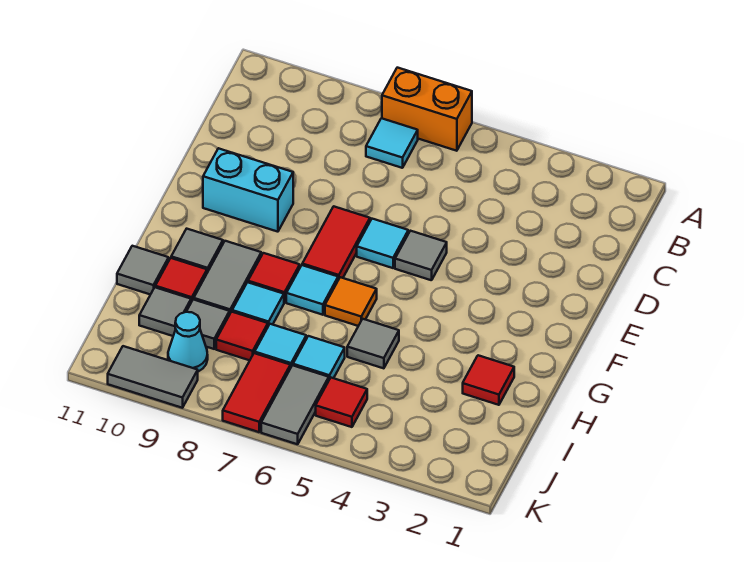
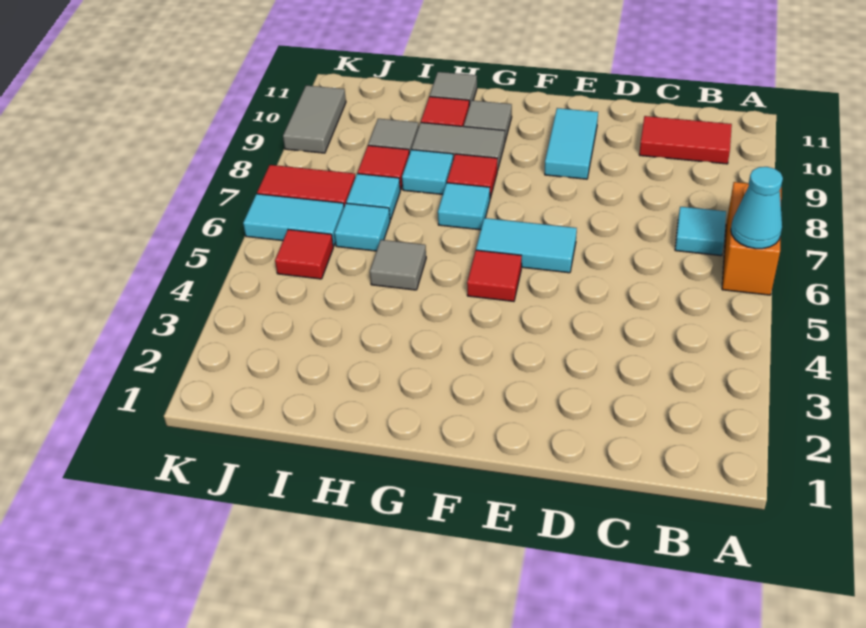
grey 1x1 tile [395,231,447,280] -> none
cyan 1x1 tile [357,219,408,268] -> cyan 1x2 tile [476,218,577,273]
red 1x2 tile [302,206,370,280] -> red 1x2 tile moved to [639,116,732,164]
cyan 1x2 brick [203,148,293,232] -> cyan 1x2 tile [545,108,598,179]
orange 1x1 tile [325,277,377,326] -> none
red 1x1 tile [463,355,514,405] -> red 1x1 tile moved to [467,250,522,301]
grey 1x1 tile [139,287,191,336] -> none
grey 1x2 tile [261,365,329,444] -> cyan 1x2 tile [243,194,344,246]
cyan 1x1 cone [168,312,208,372] -> cyan 1x1 cone moved to [731,167,783,249]

